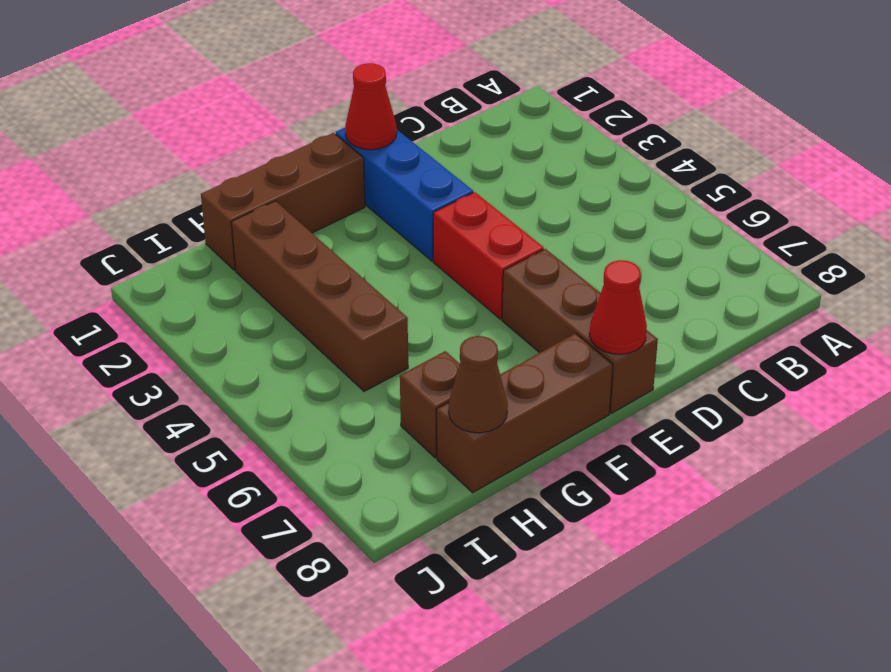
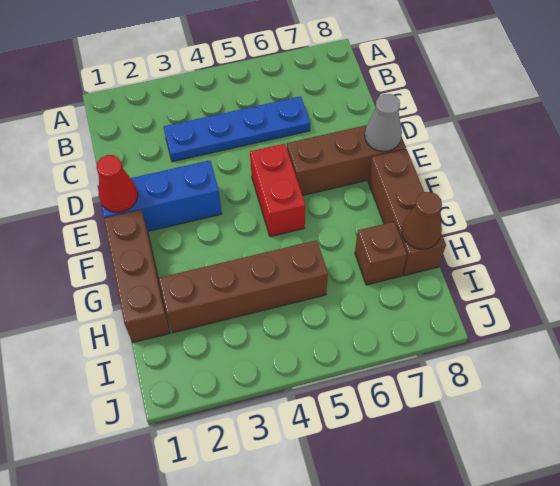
none -> blue 1x4 plate [164,96,310,162]
red 1x2 brick [433,192,544,319] -> red 1x2 brick turned to [250,144,305,237]
red 1x1 cone [590,260,647,354] -> grey 1x1 cone [365,94,402,151]

